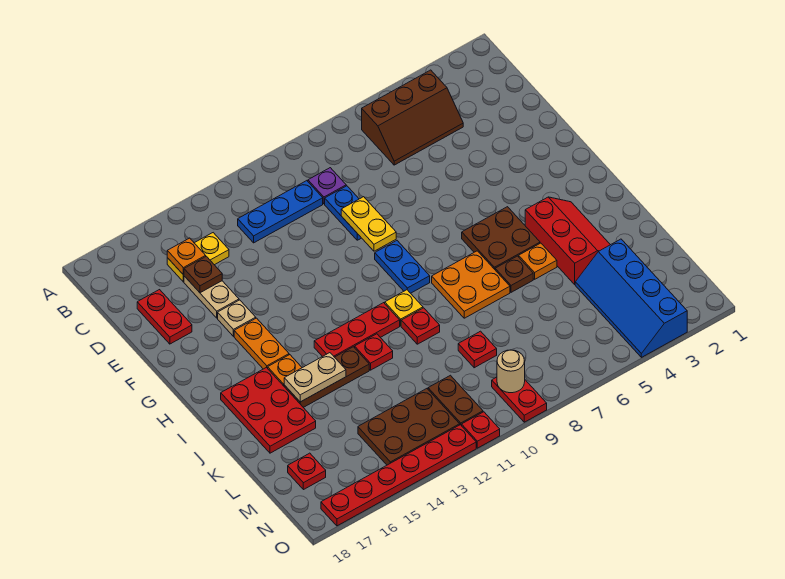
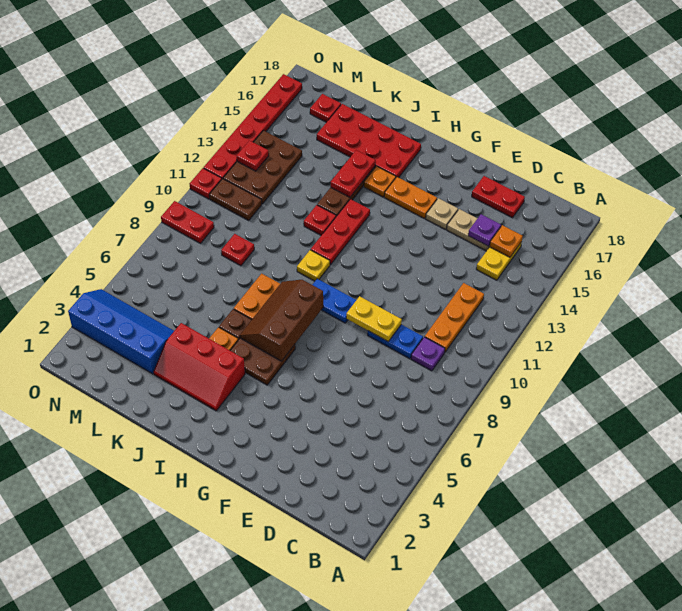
brown 2x3 slope [362,70,463,165] -> brown 2x3 slope moved to [240,280,323,361]
blue 1x3 plate [238,181,323,243] -> orange 1x3 plate [425,283,484,352]
brown 1x1 plate [184,256,222,293] -> purple 1x1 plate [468,214,501,246]
red 2x3 plate [221,367,316,453] -> red 2x4 plate [317,104,421,178]
red 1x1 plate [401,308,440,344] -> red 1x1 plate moved to [237,141,269,171]
tan 1x2 plate [284,353,346,402] -> red 1x2 plate [331,150,376,197]
tan 1x1 round brick [497,350,525,393] -> none

